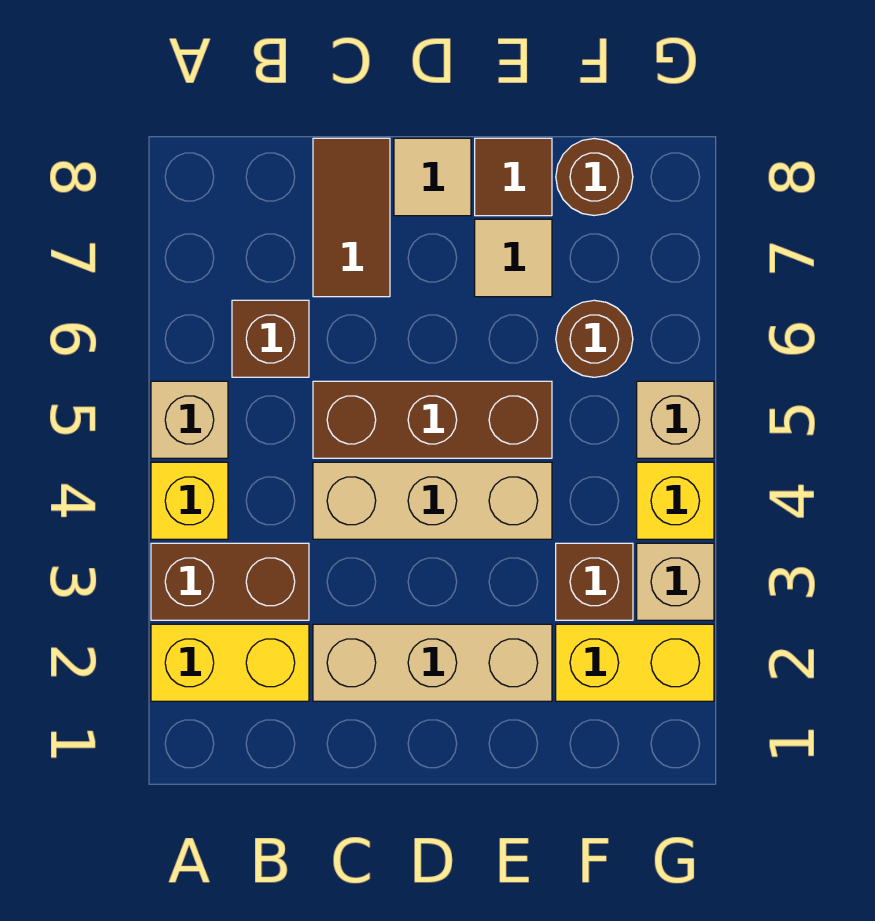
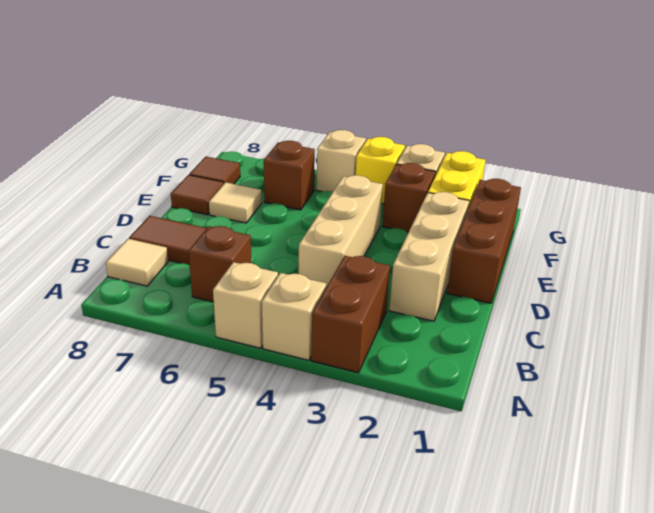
yellow 1x2 brick [151,624,309,701] -> none
yellow 1x1 brick [151,462,228,539] -> tan 1x1 brick [262,273,326,360]
brown 1x3 brick [313,381,552,458] -> brown 1x3 brick moved to [447,179,521,303]
tan 1x1 tile [394,138,471,216] -> tan 1x1 tile moved to [106,239,168,286]
brown 1x1 round brick [556,300,633,377] -> brown 1x1 brick [264,141,315,210]
brown 1x1 round brick [556,138,633,216] -> brown 1x1 tile [189,157,240,184]

